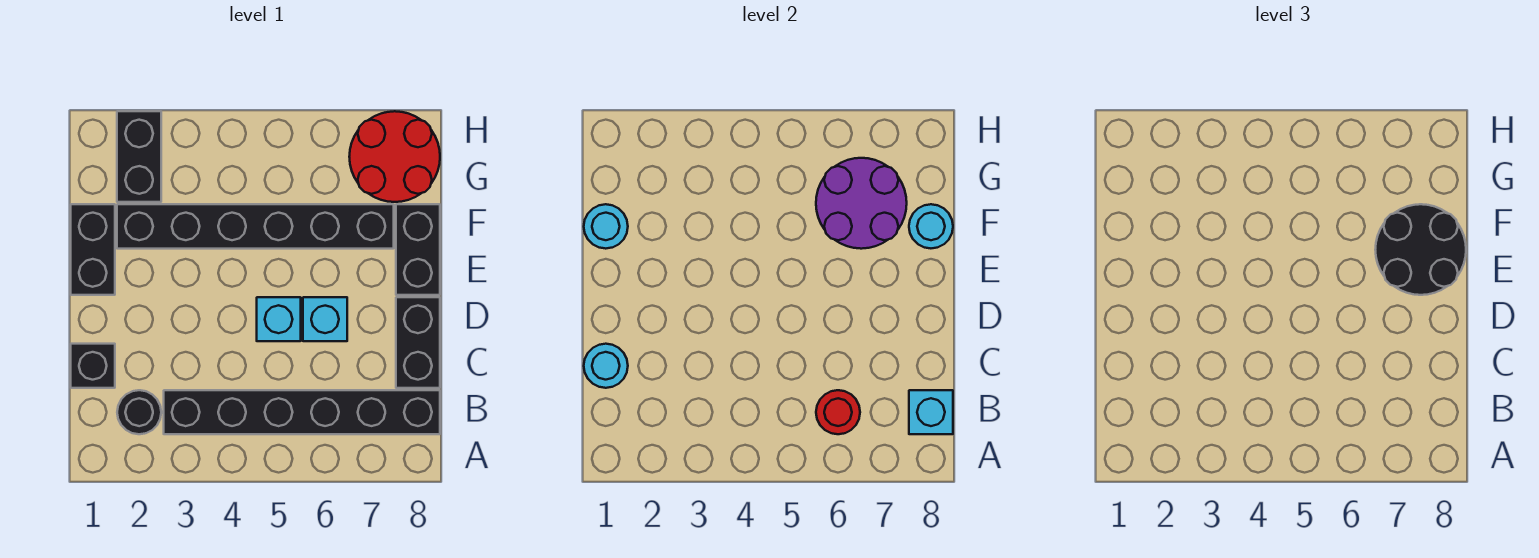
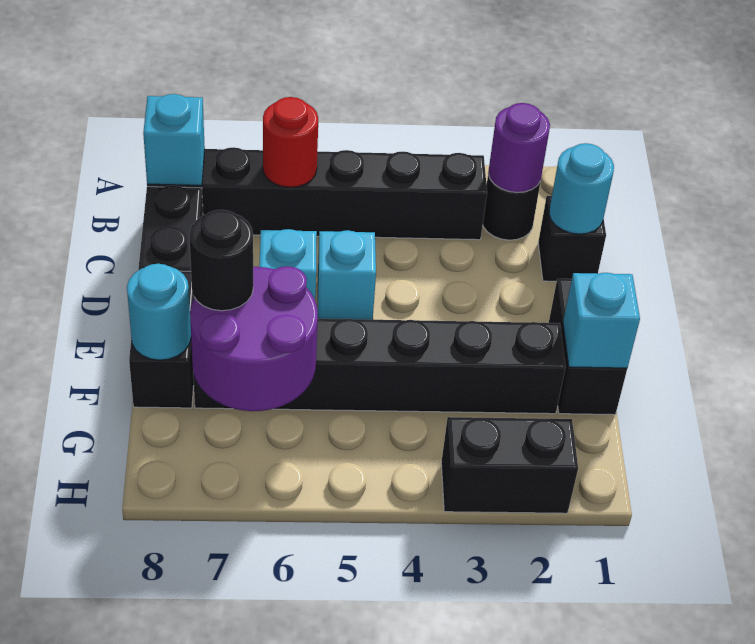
none -> purple 1x1 round brick [488,103,550,192]
black 2x2 round brick [1375,204,1466,295] -> black 1x1 round brick [189,210,253,311]
cyan 1x1 round brick [584,204,628,249] -> cyan 1x1 brick [563,273,640,368]
black 1x2 brick [117,111,161,202] -> black 1x2 brick turned to [441,417,578,513]
red 2x2 round brick [349,111,440,202] -> none

